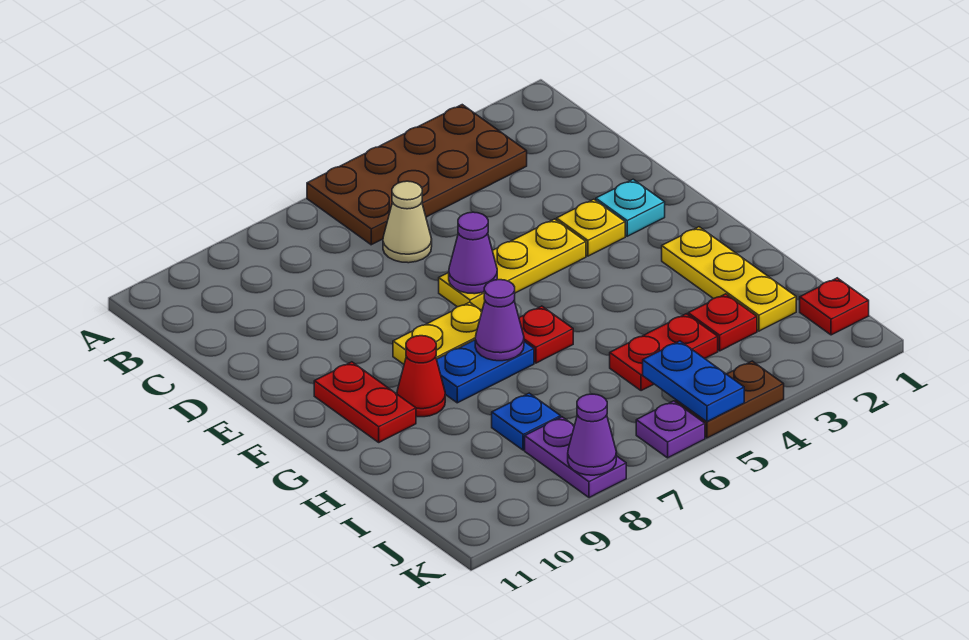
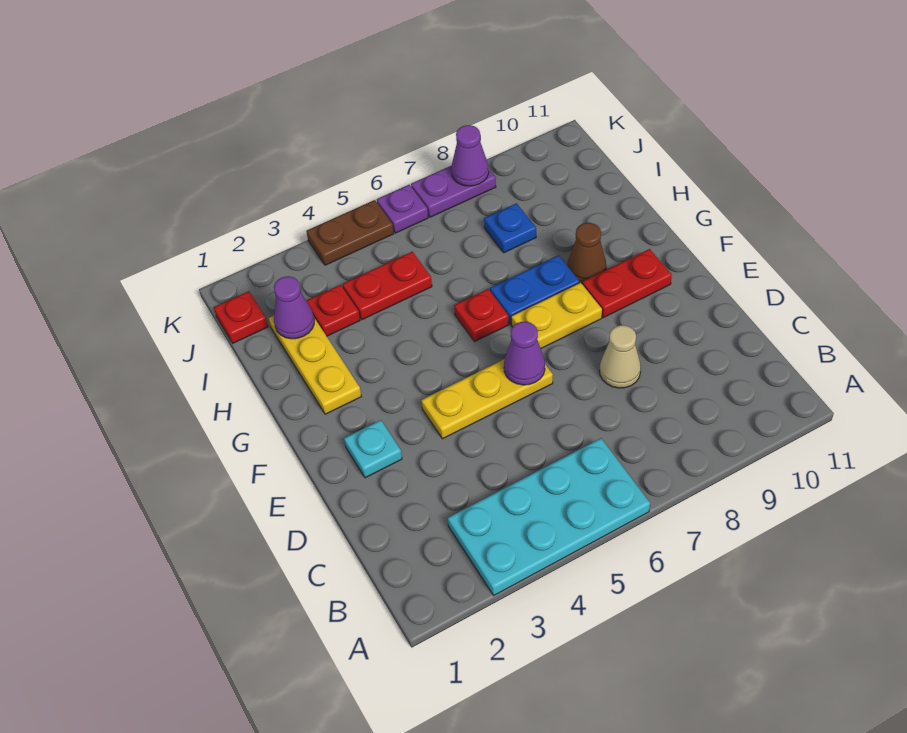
brown 2x4 plate [307,105,527,245] -> cyan 2x4 plate [448,438,650,595]
tan 1x1 cone [383,181,432,263] -> tan 1x1 cone moved to [600,325,641,388]
yellow 1x1 plate [557,199,625,256] -> none
red 1x2 plate [314,362,416,442] -> red 1x2 plate turned to [582,249,672,318]
purple 1x1 cone [475,280,524,361] -> purple 1x1 cone moved to [274,276,314,339]
red 1x1 cone [397,336,445,417] -> brown 1x1 cone [568,223,606,283]
blue 1x2 plate [643,341,744,422] -> none
purple 1x2 plate [525,417,626,498] -> purple 1x2 plate turned to [411,166,496,217]

